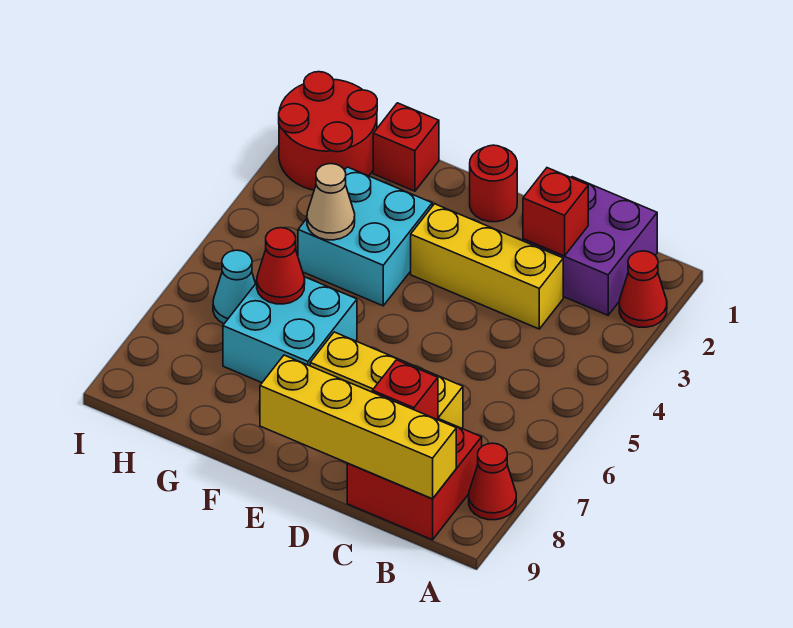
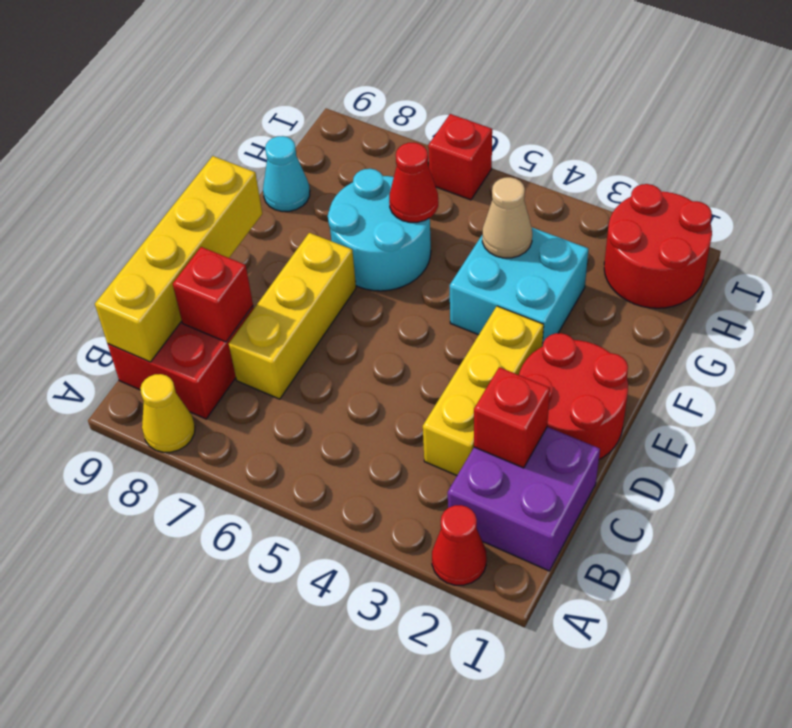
red 1x1 cone [469,443,516,520] -> yellow 1x1 cone [140,374,195,452]
red 1x1 round brick [470,145,517,222] -> red 2x2 round brick [519,333,628,459]
cyan 2x2 brick [223,277,357,383] -> cyan 2x2 round brick [328,169,431,291]
red 1x1 brick [373,103,439,191] -> red 1x1 brick moved to [428,114,492,200]
cyan 1x1 cone [213,250,256,324] -> cyan 1x1 cone moved to [263,136,310,212]

